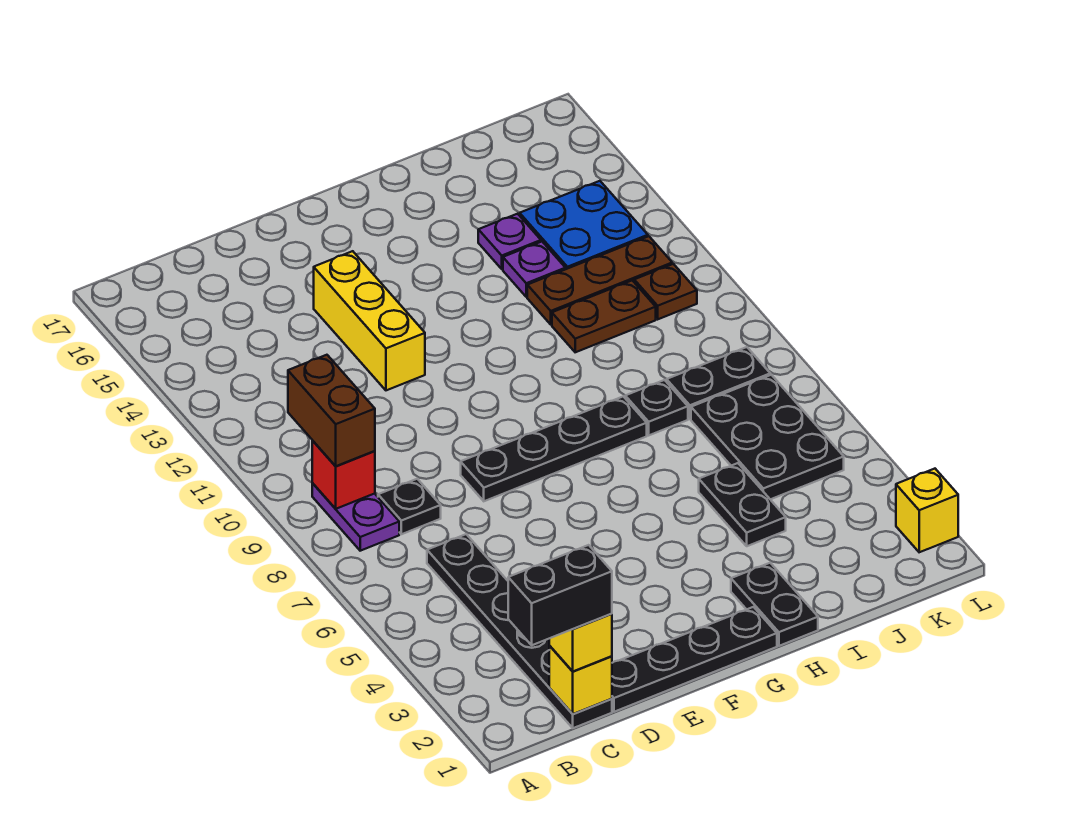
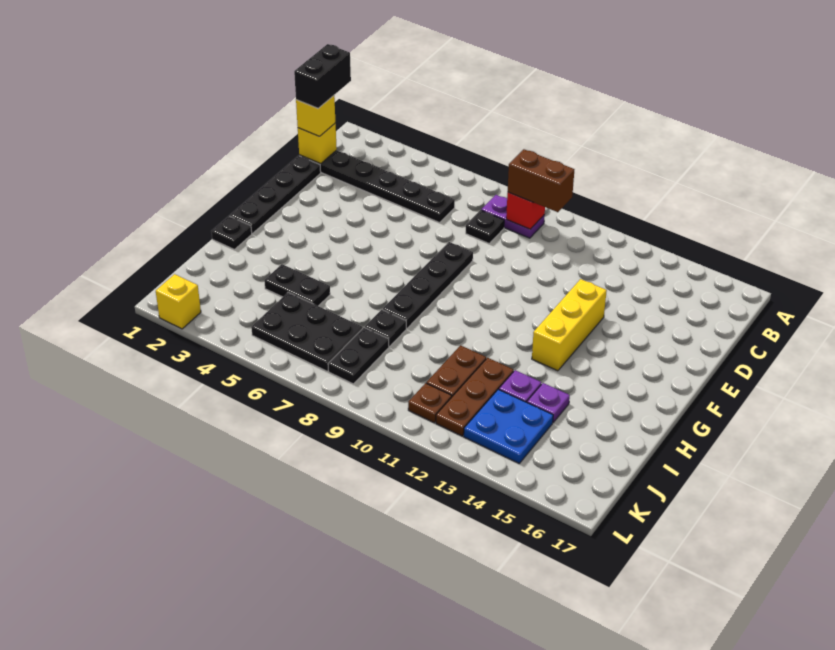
yellow 1x3 brick [314,251,425,390] -> yellow 1x3 brick turned to [532,279,607,371]
black 1x2 plate [731,563,818,646] -> black 1x1 plate [211,216,252,249]

